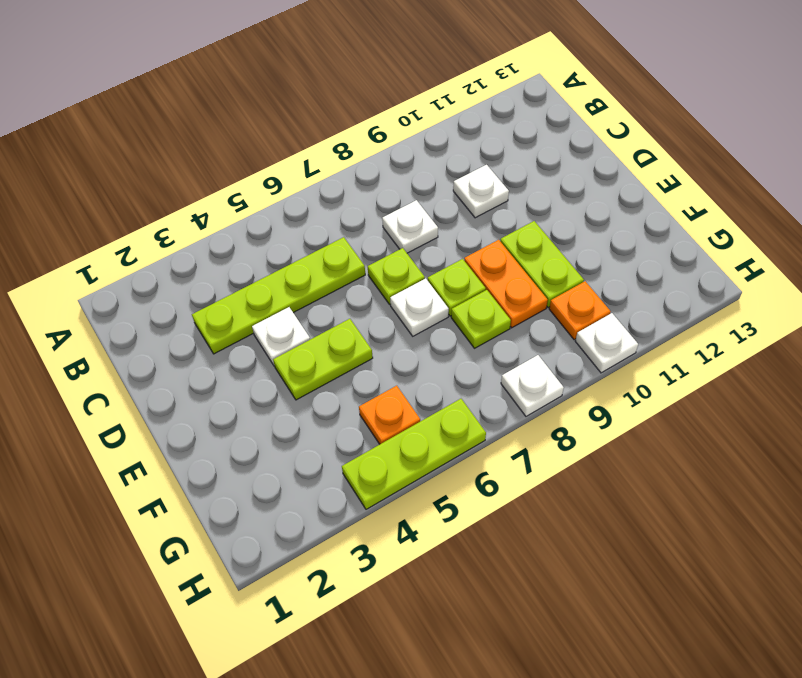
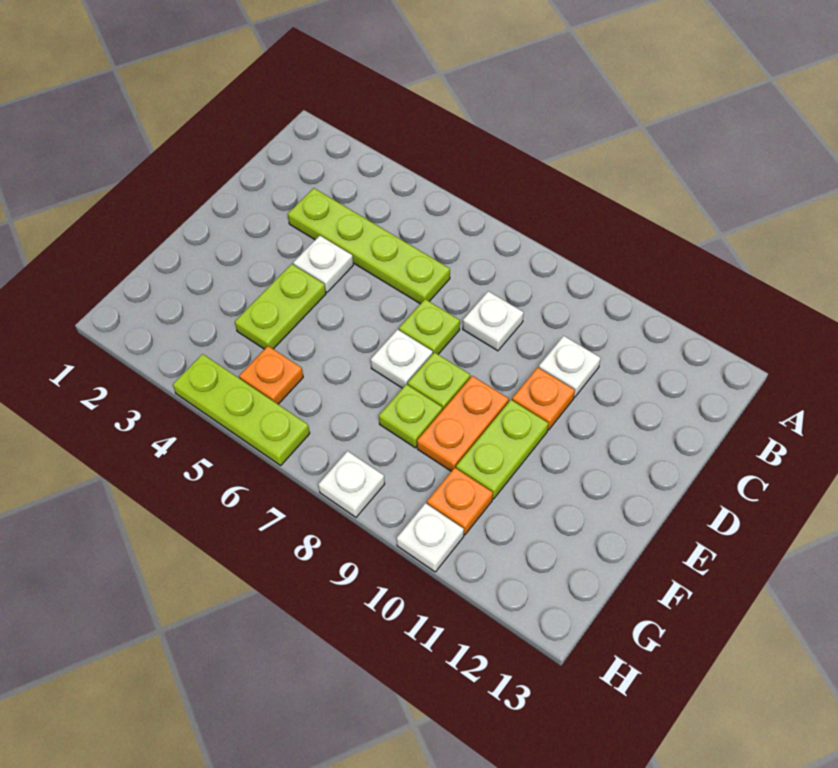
none -> orange 1x1 plate [512,367,575,430]
lime 1x2 plate [273,319,373,400] -> lime 1x2 plate turned to [235,264,326,349]

